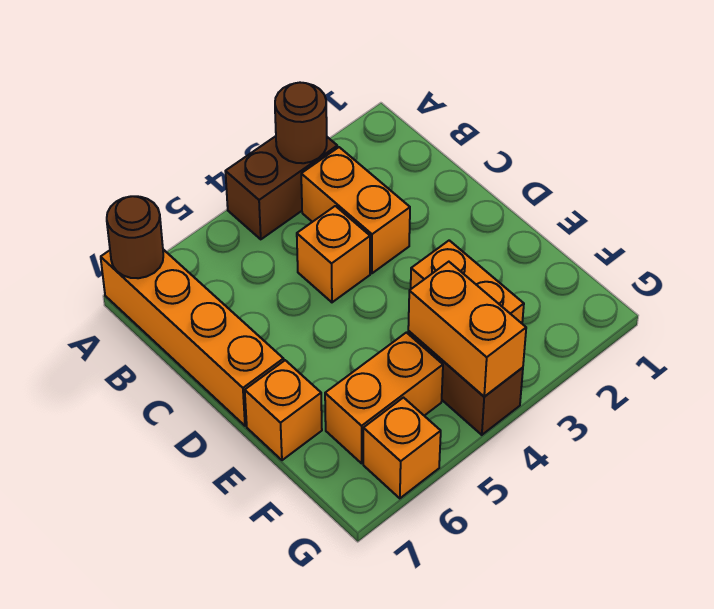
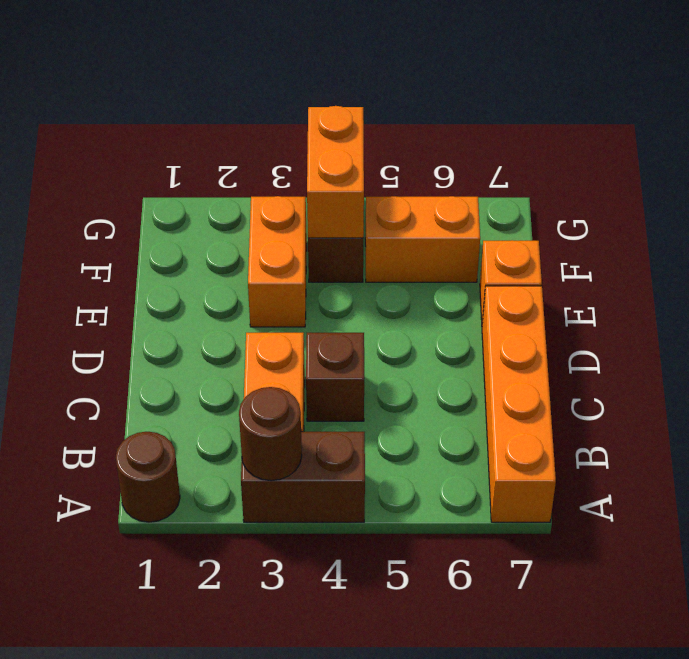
brown 1x1 round brick [107,196,163,278] -> brown 1x1 round brick moved to [116,432,180,522]
orange 1x1 brick [297,206,370,302] -> brown 1x1 brick [306,333,364,421]
orange 1x1 brick [363,398,441,498] -> none

